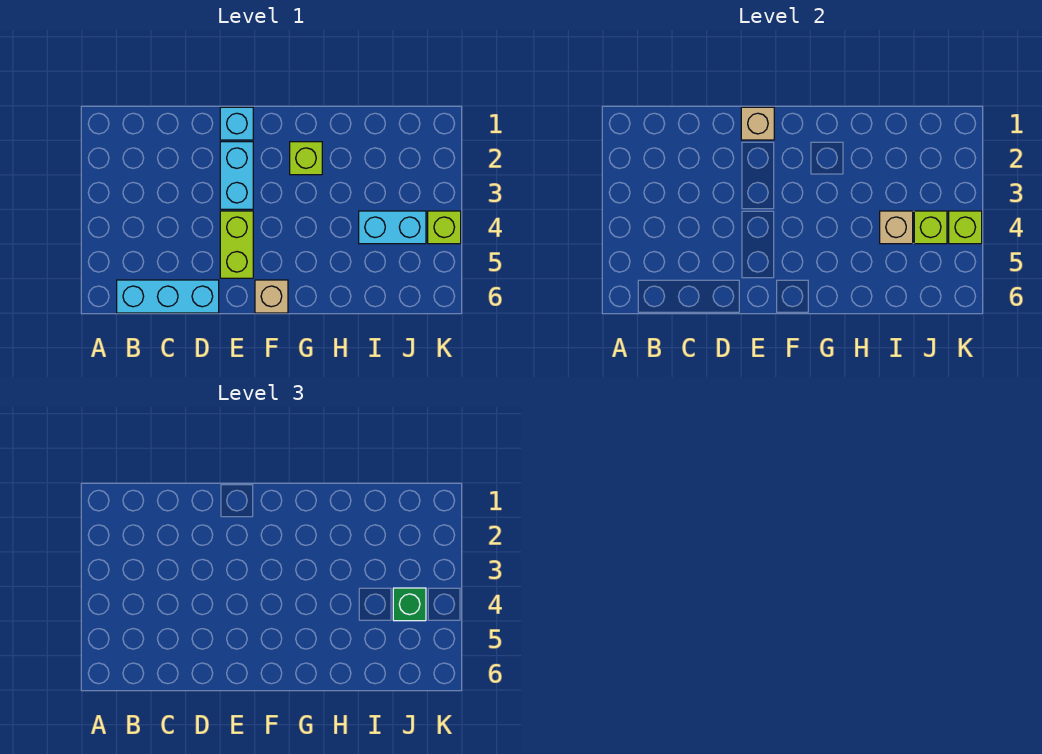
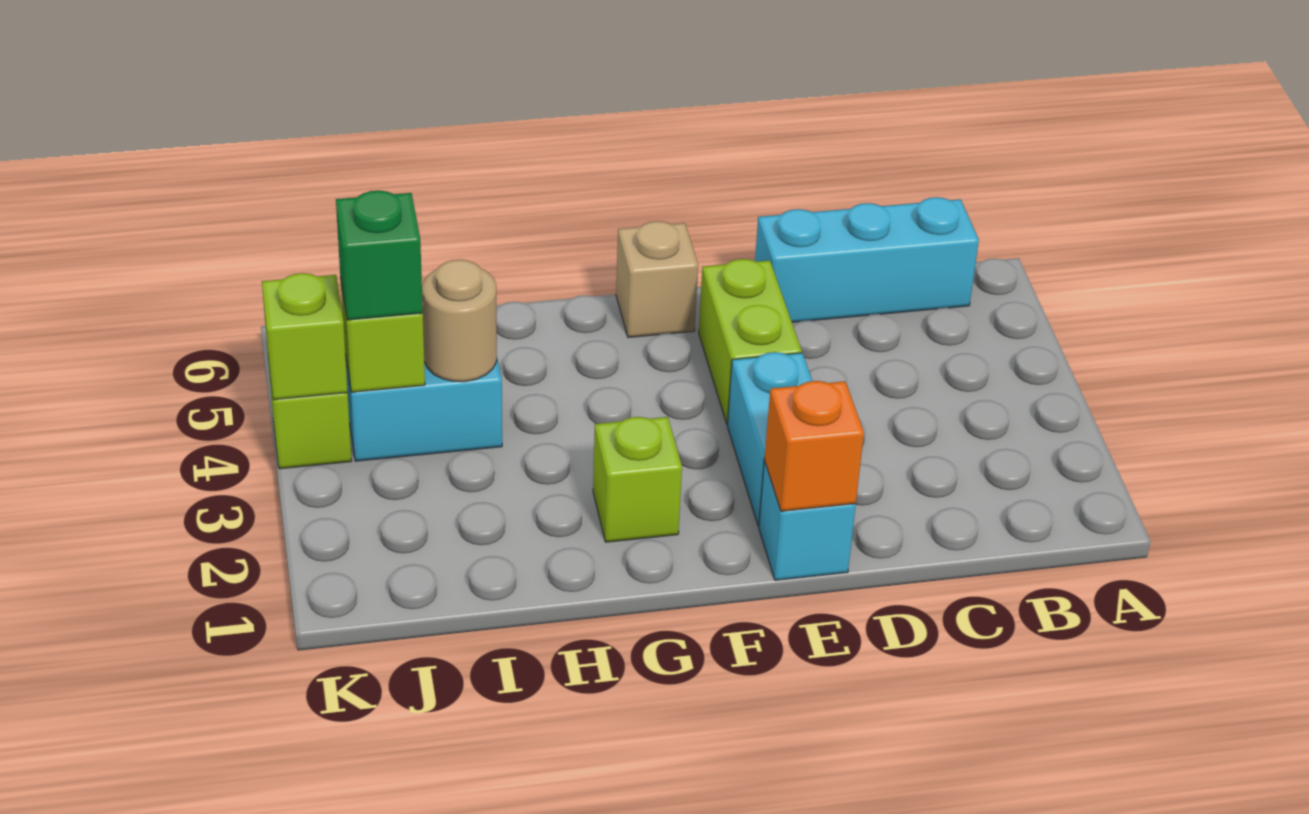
tan 1x1 brick [741,107,774,140] -> orange 1x1 brick [765,381,864,511]
tan 1x1 brick [880,211,913,244] -> tan 1x1 round brick [422,260,497,382]

